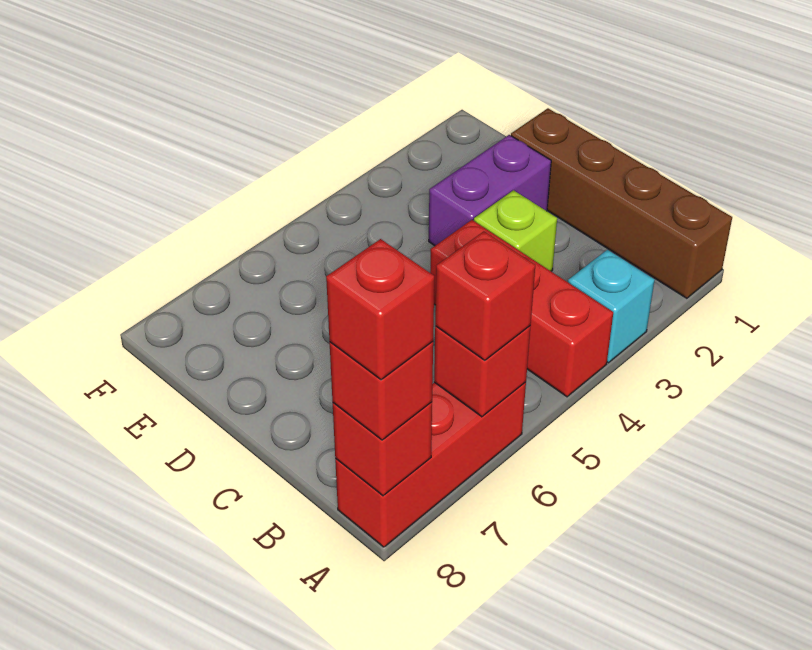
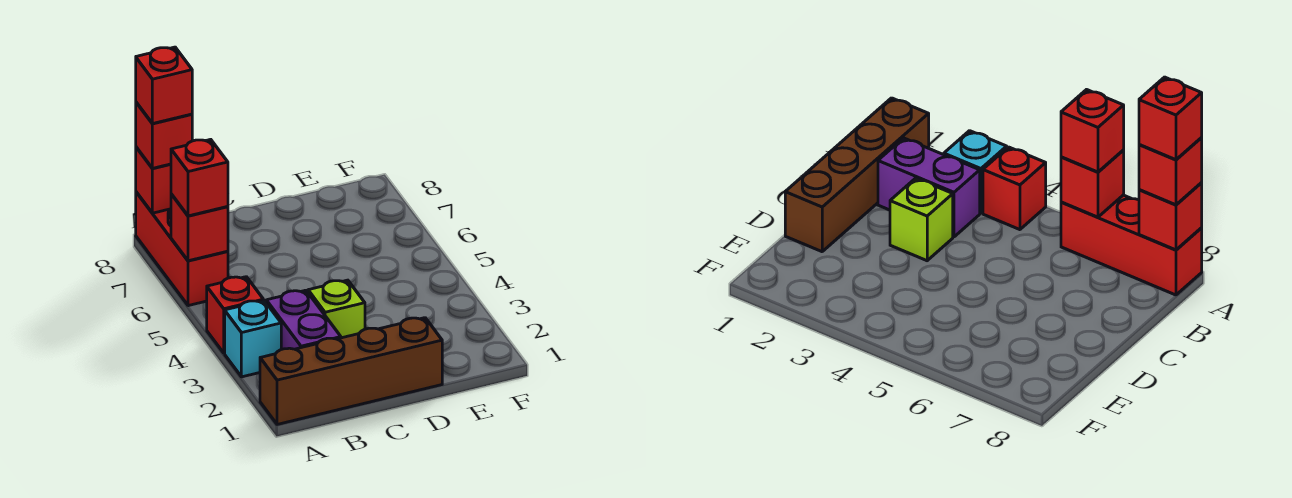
red 1x3 brick [430,220,613,397] -> red 1x1 brick [207,277,263,353]
purple 1x2 brick [429,135,551,246] -> purple 1x2 brick moved to [266,290,341,349]

